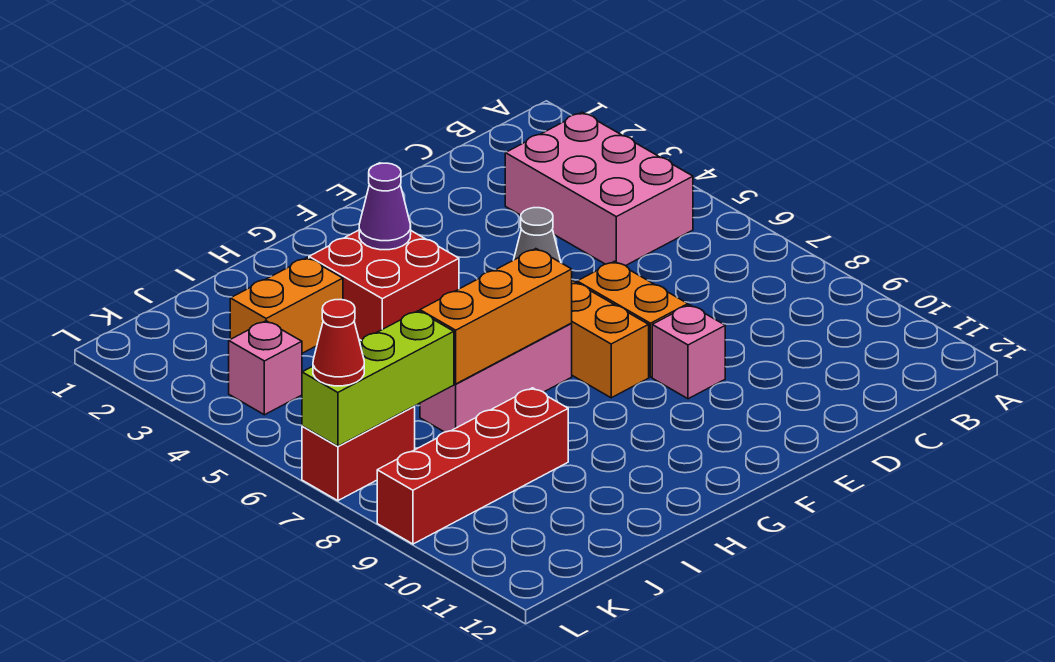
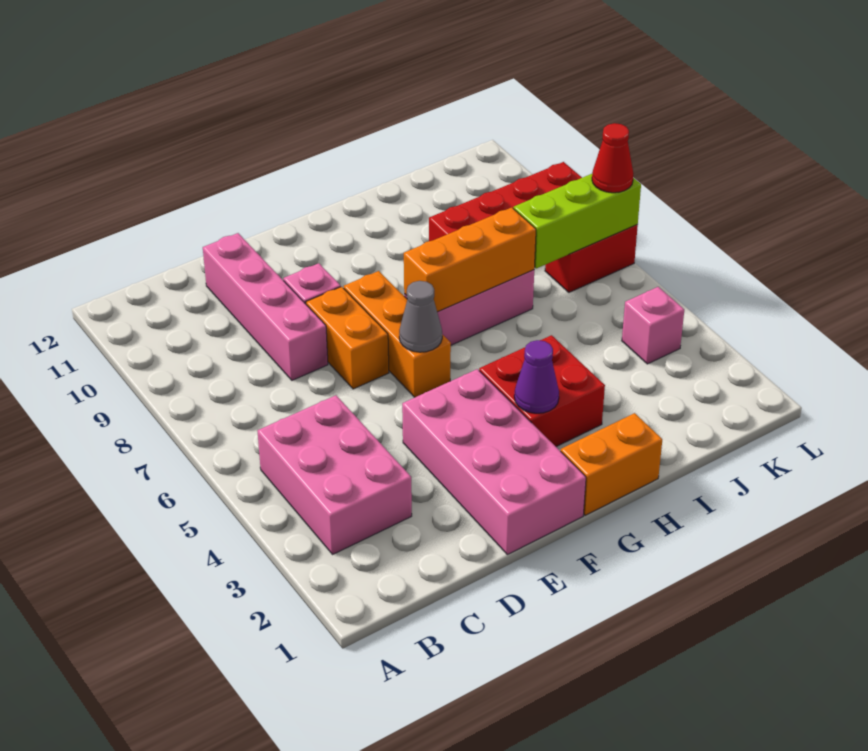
none -> pink 1x4 brick [203,233,328,380]
none -> pink 2x4 brick [402,369,586,555]
orange 1x2 brick [230,258,343,353] -> orange 1x2 brick moved to [561,413,662,515]

